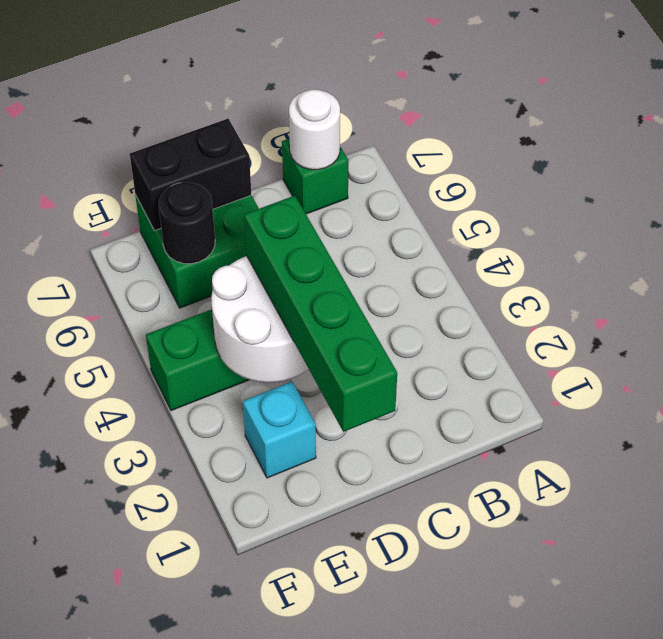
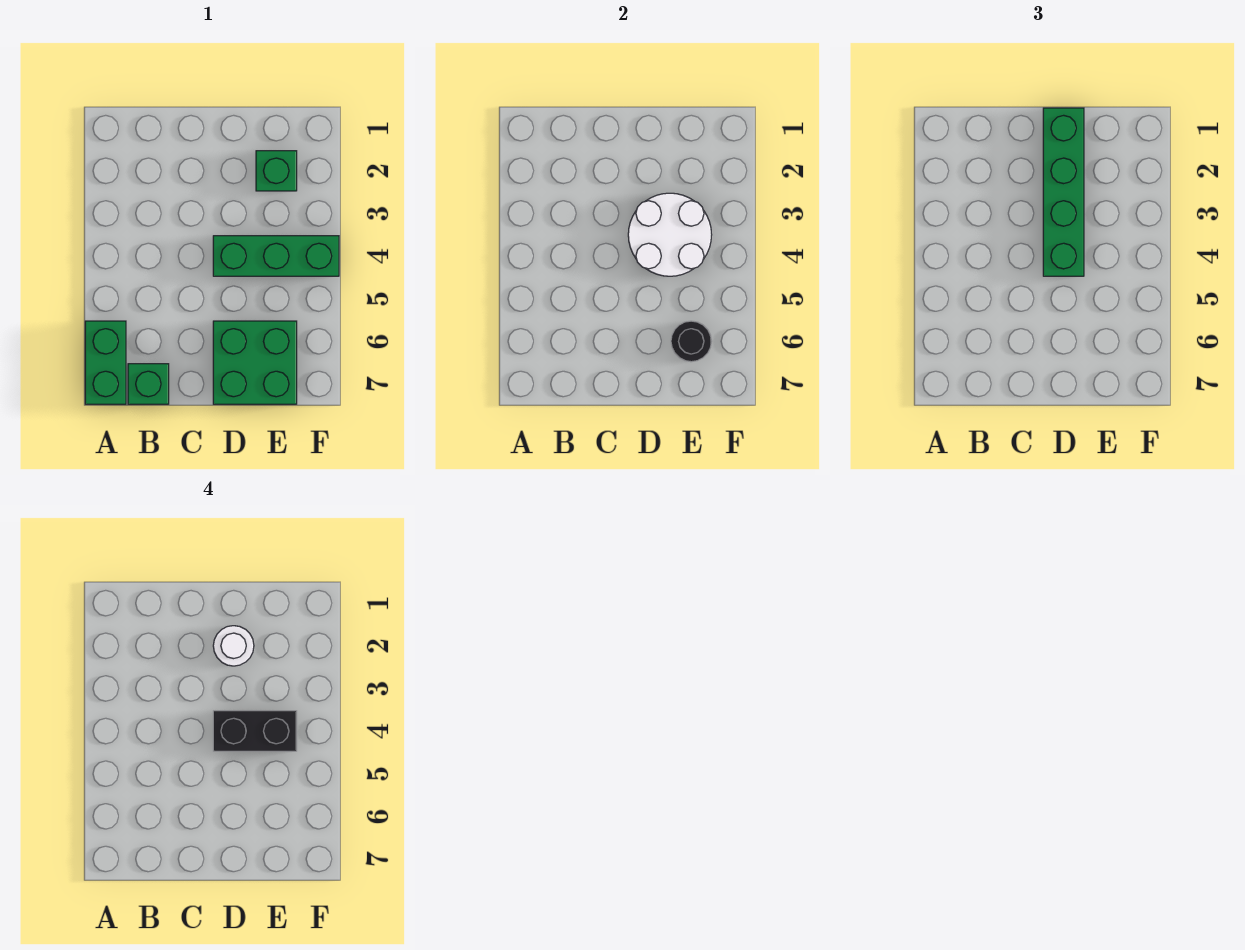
none -> green 1x2 brick [85,321,126,404]
white 1x1 round brick [289,89,340,170] -> white 1x1 round brick moved to [213,626,254,666]
black 1x2 brick [130,119,251,231] -> black 1x2 brick moved to [213,711,297,751]
cyan 1x1 brick [243,381,316,478] -> green 1x1 brick [256,151,297,191]

